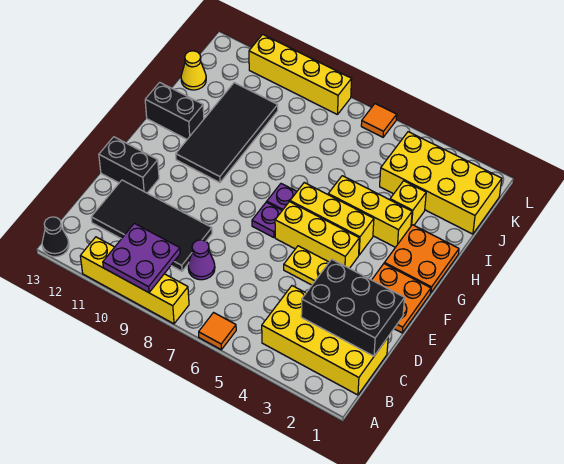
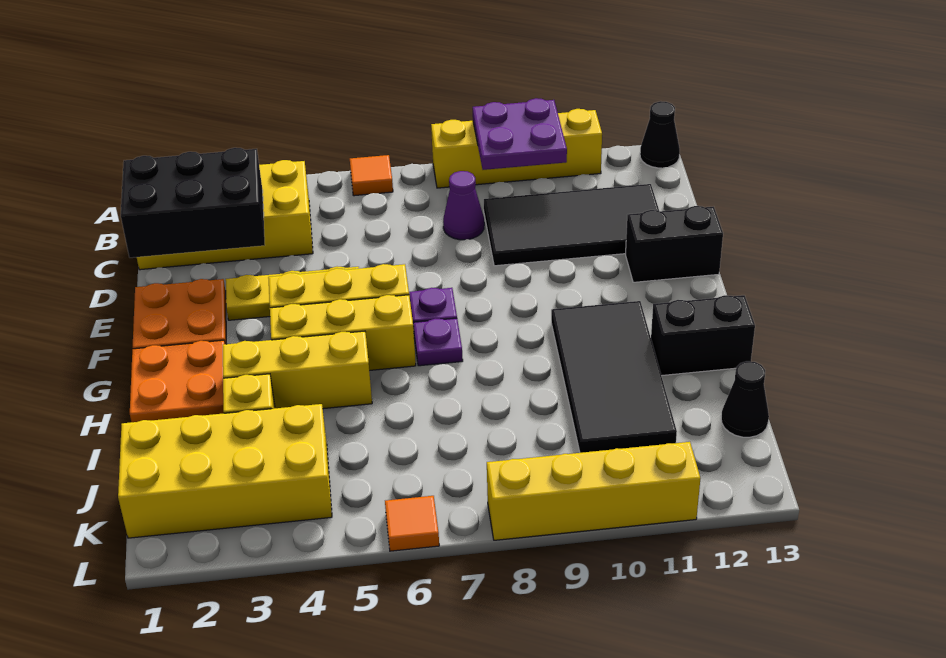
yellow 1x1 cone [181,51,206,90] -> black 1x1 cone [721,361,769,437]

